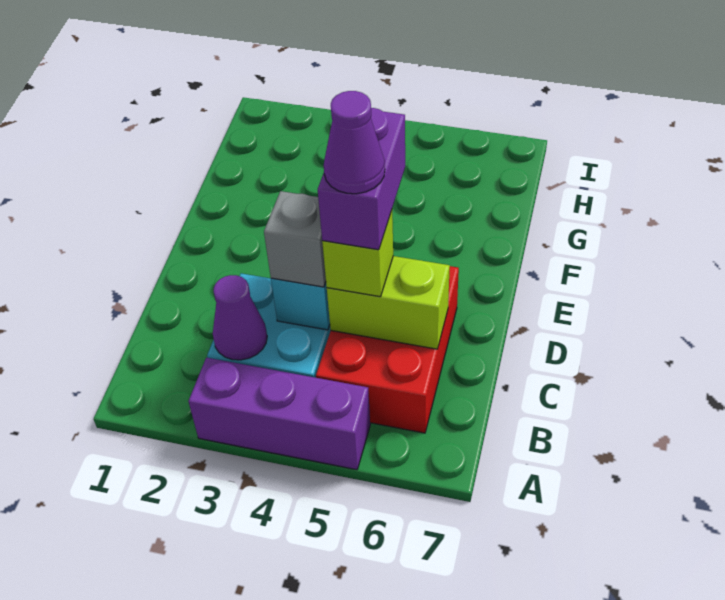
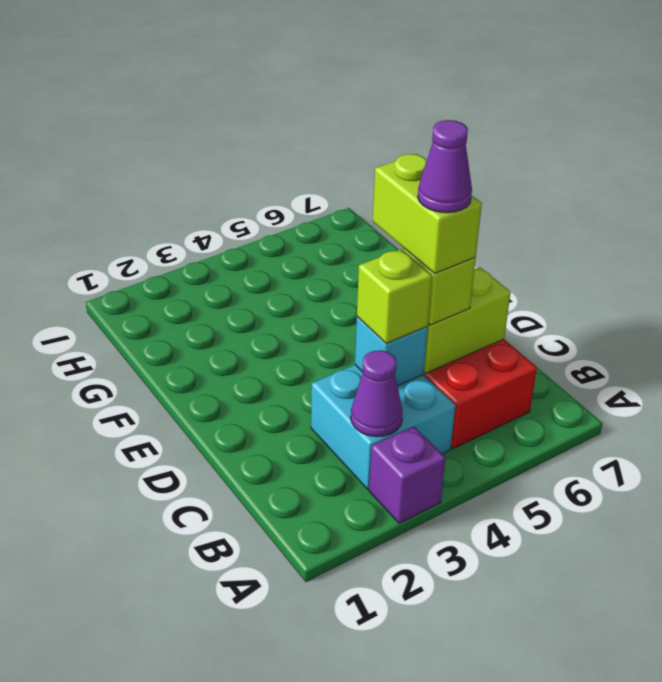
purple 1x3 brick [188,358,370,470] -> purple 1x1 brick [369,426,446,523]
grey 1x1 brick [264,191,326,287] -> lime 1x1 brick [357,249,432,343]
purple 1x2 brick [318,108,405,250] -> lime 1x2 brick [373,154,482,274]

